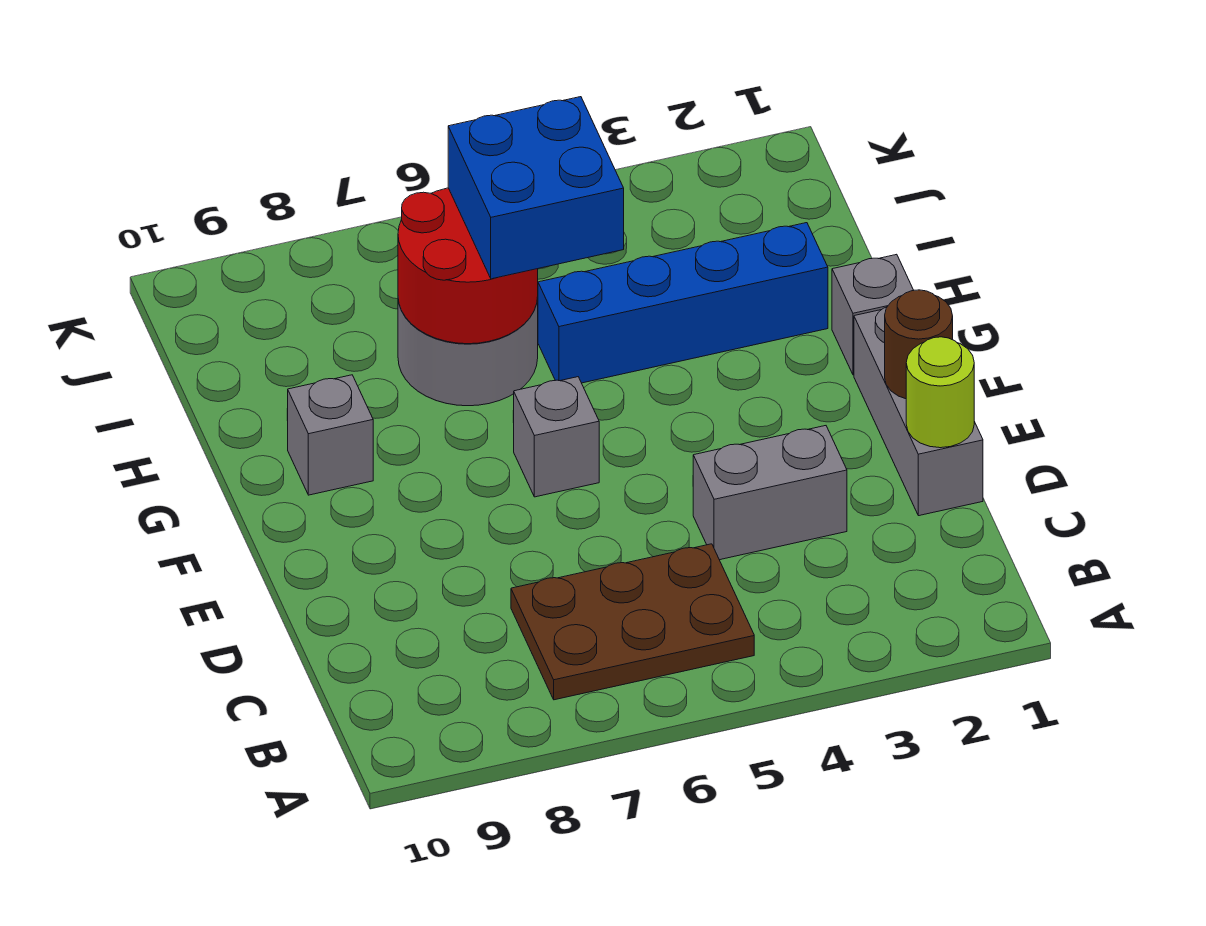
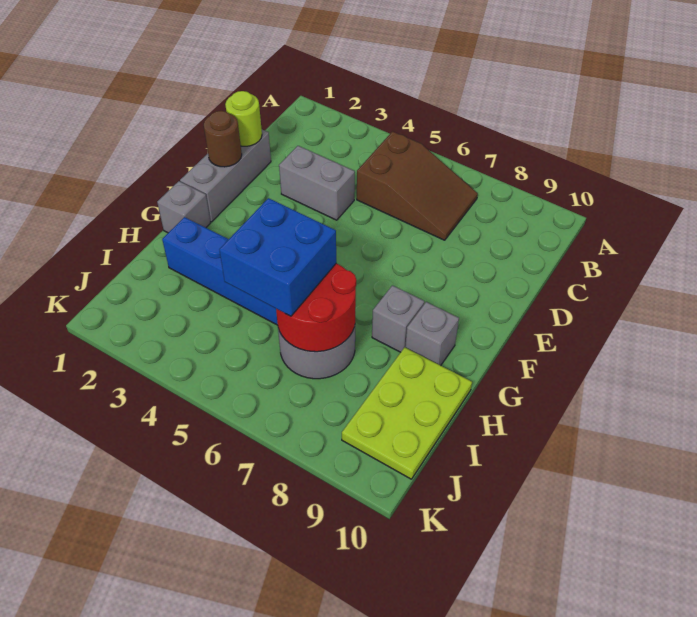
brown 2x3 plate [511,544,754,700] -> brown 2x3 slope [357,131,478,240]
grey 1x1 brick [513,377,599,497] -> grey 1x1 brick moved to [372,285,424,352]
none -> lime 2x3 plate [342,347,472,479]

